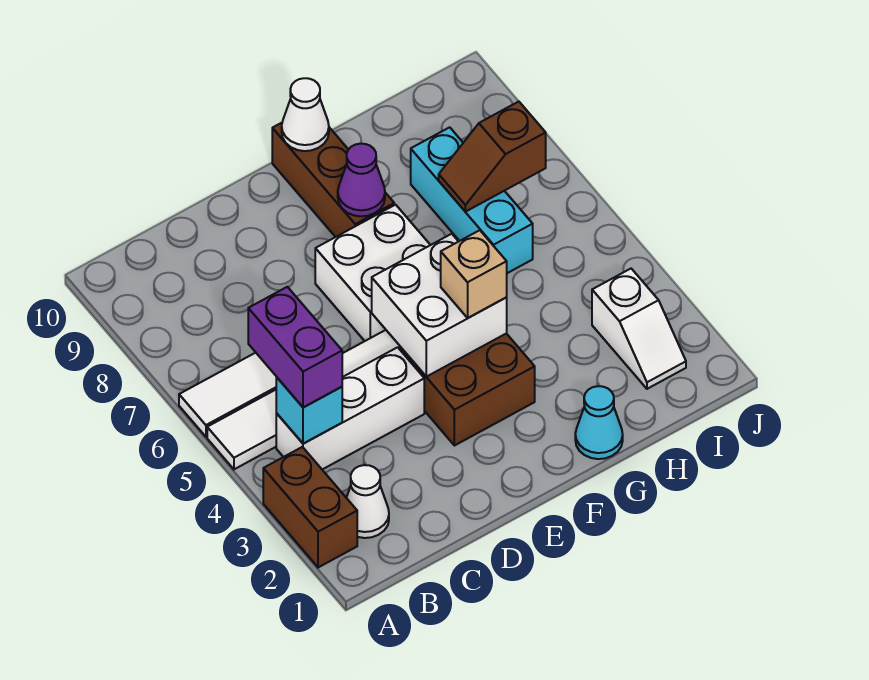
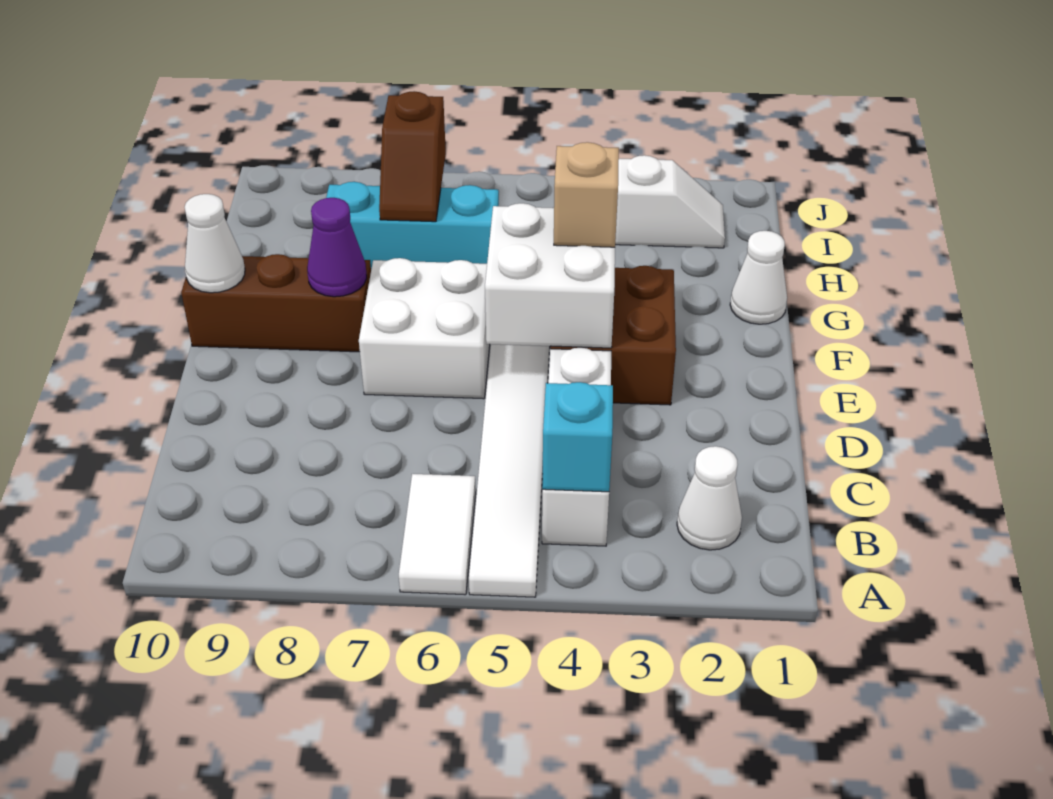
brown 1x2 brick [263,447,357,568] -> none
purple 1x2 brick [248,287,342,408] -> none
cyan 1x1 cone [575,386,623,459] -> white 1x1 cone [730,231,787,324]

